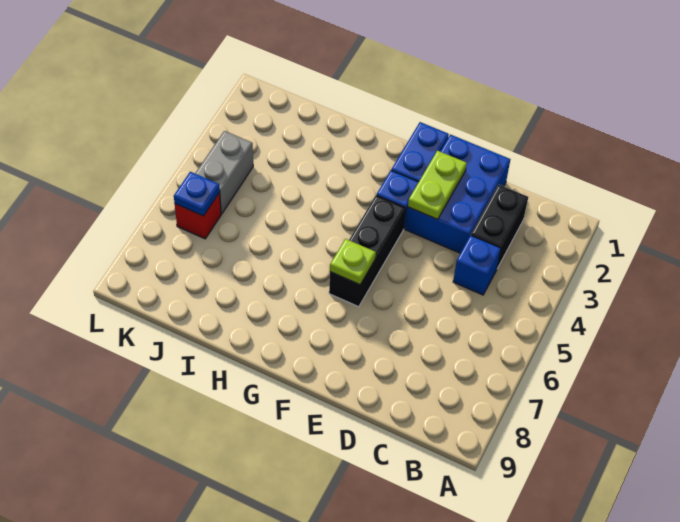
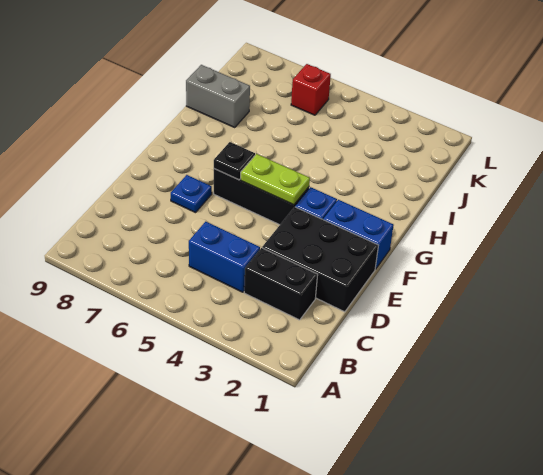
blue 1x1 brick [453,235,501,295] -> blue 1x2 brick [189,222,260,292]
blue 2x3 brick [405,135,510,253] -> black 2x3 brick [262,207,378,312]
lime 1x2 plate [408,151,467,220] -> lime 1x2 plate moved to [241,154,310,205]
lime 1x1 plate [330,239,376,285] -> black 1x1 plate [214,142,255,180]
grey 1x2 brick [195,131,253,214] -> grey 1x2 brick moved to [186,65,250,127]
blue 1x1 plate [174,172,220,216] -> blue 1x1 plate moved to [171,175,212,213]

